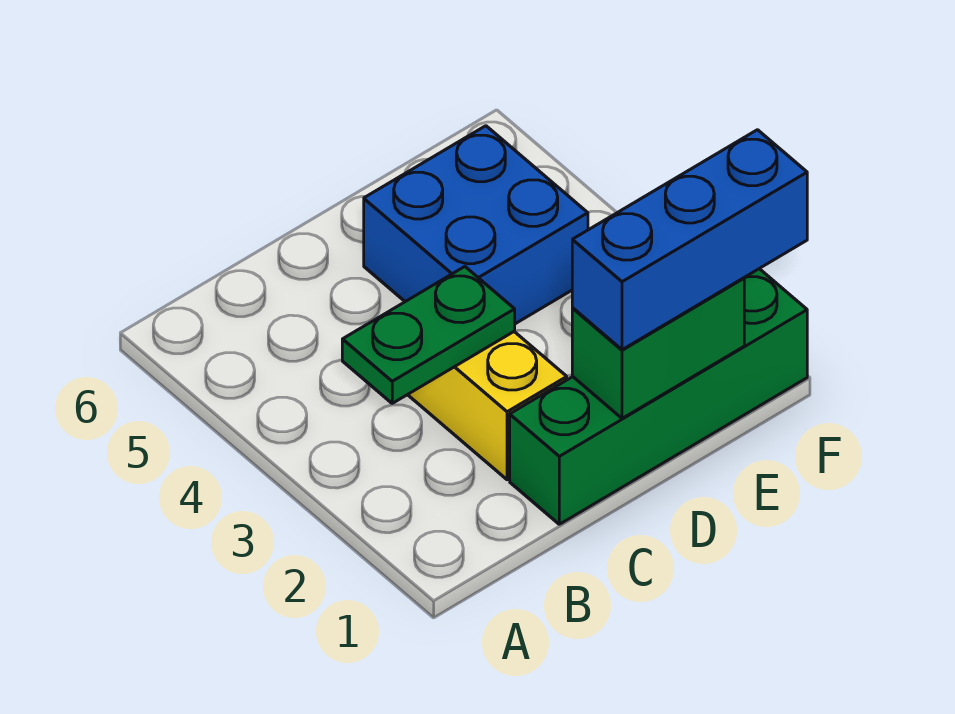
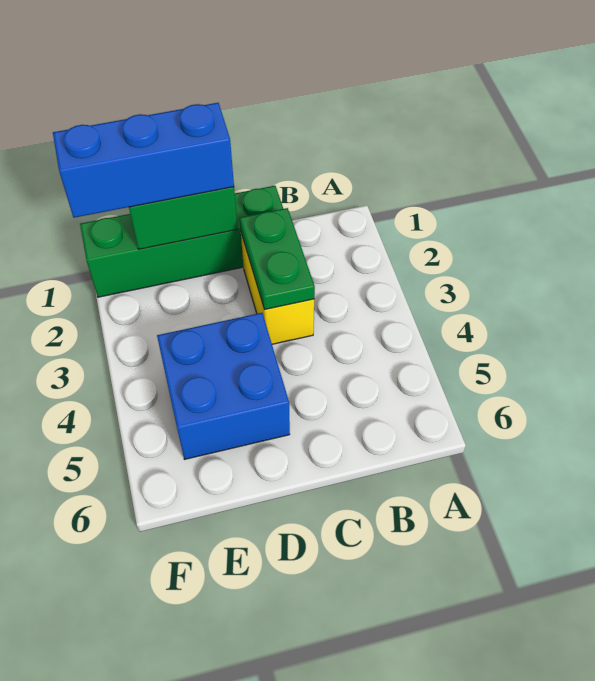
green 1x2 plate [342,267,515,403] -> green 1x2 plate turned to [240,208,315,310]

